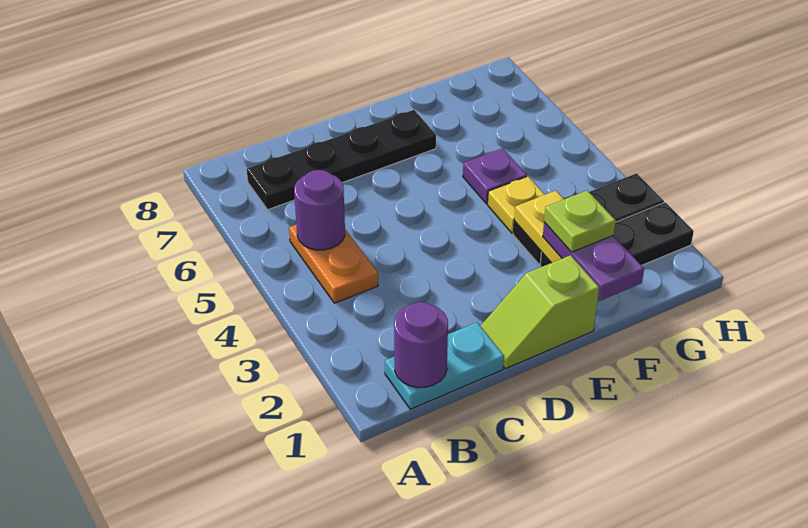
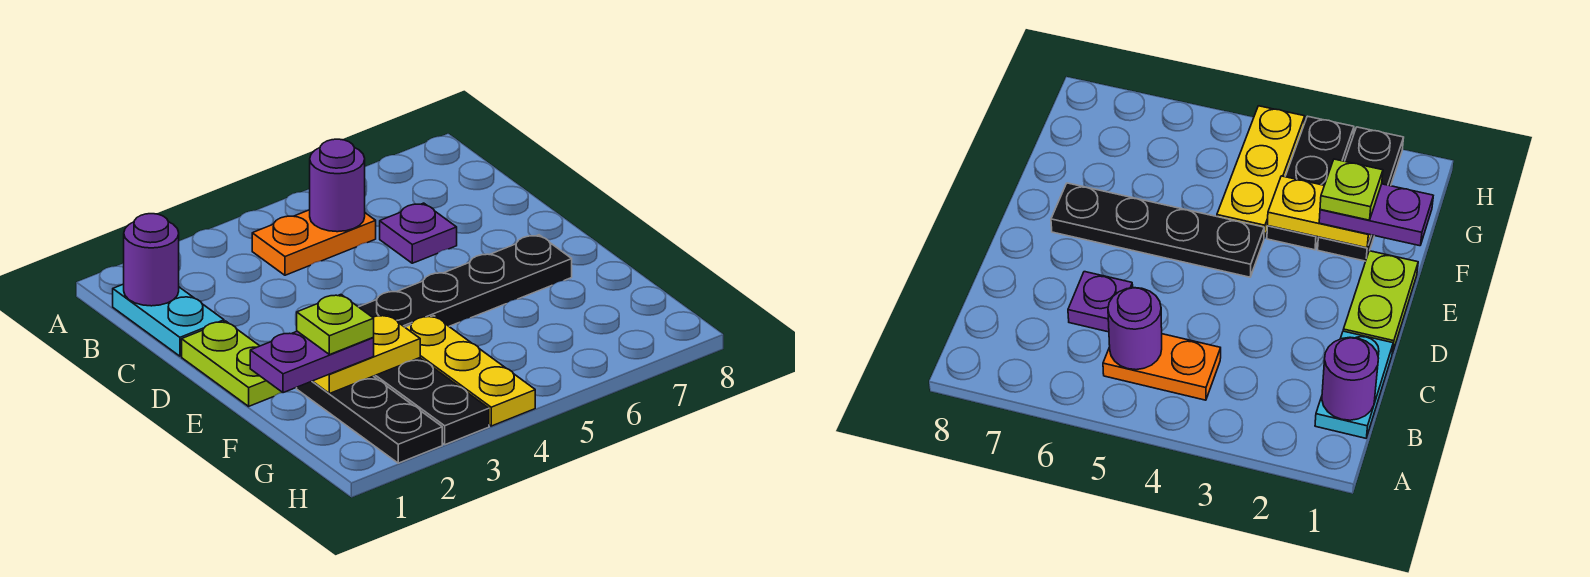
black 1x4 plate [247,110,436,210] -> black 1x4 plate turned to [359,235,572,327]
lime 1x2 slope [481,255,599,369] -> lime 1x2 plate [182,321,282,406]
yellow 1x1 plate [488,176,545,233] -> yellow 1x3 plate [405,316,535,426]
purple 1x1 plate [463,148,527,204] -> purple 1x1 plate moved to [380,203,457,263]

